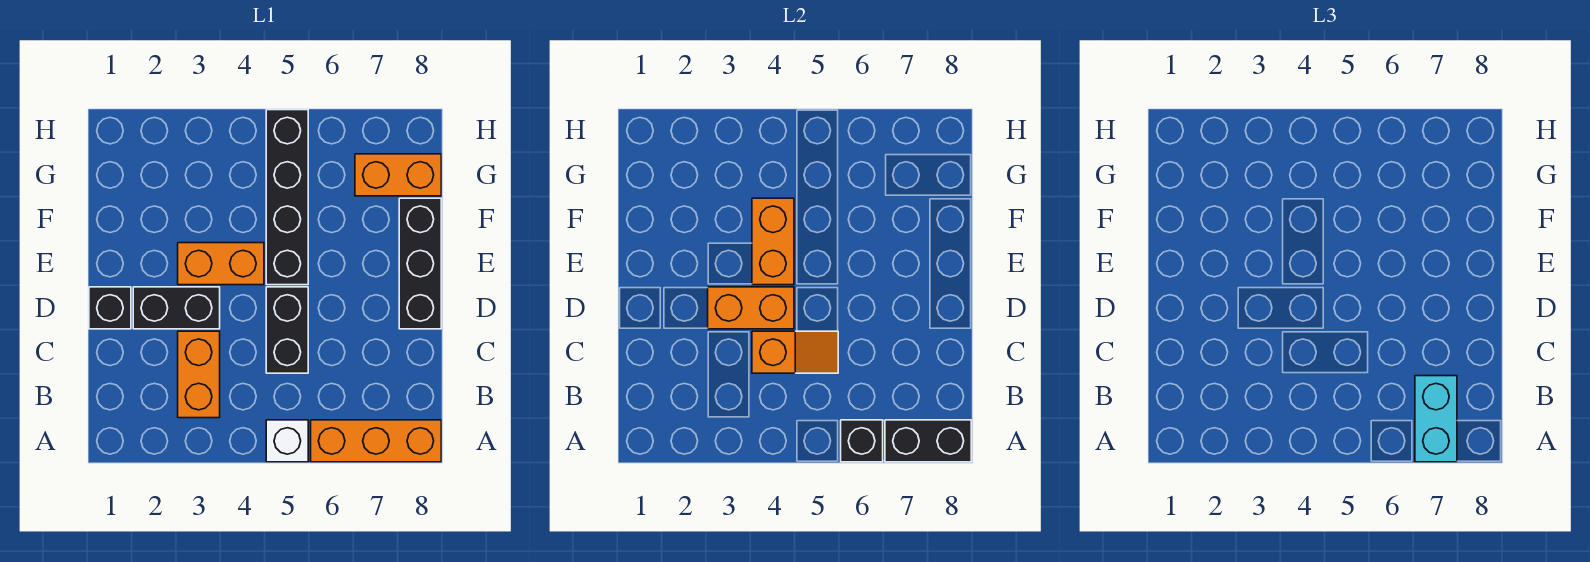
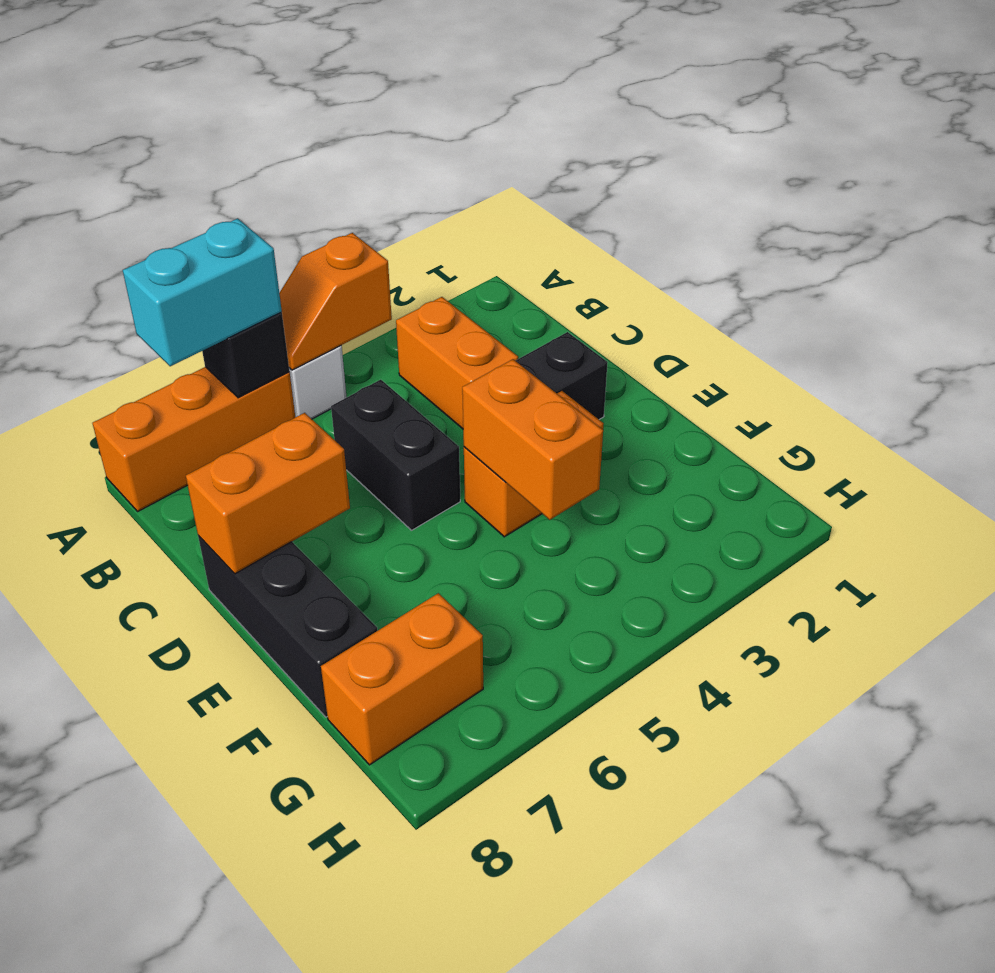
black 1x2 brick [885,420,971,462] -> none
cyan 1x2 brick [1415,376,1457,462] -> cyan 1x2 brick turned to [123,218,282,366]
orange 1x2 slope [752,331,838,373] -> orange 1x2 slope moved to [279,233,392,370]
black 1x1 brick [89,287,131,329] -> none
orange 1x2 brick [708,287,794,329] -> orange 1x2 brick moved to [186,413,350,574]
black 1x4 brick [266,110,308,285] -> none

